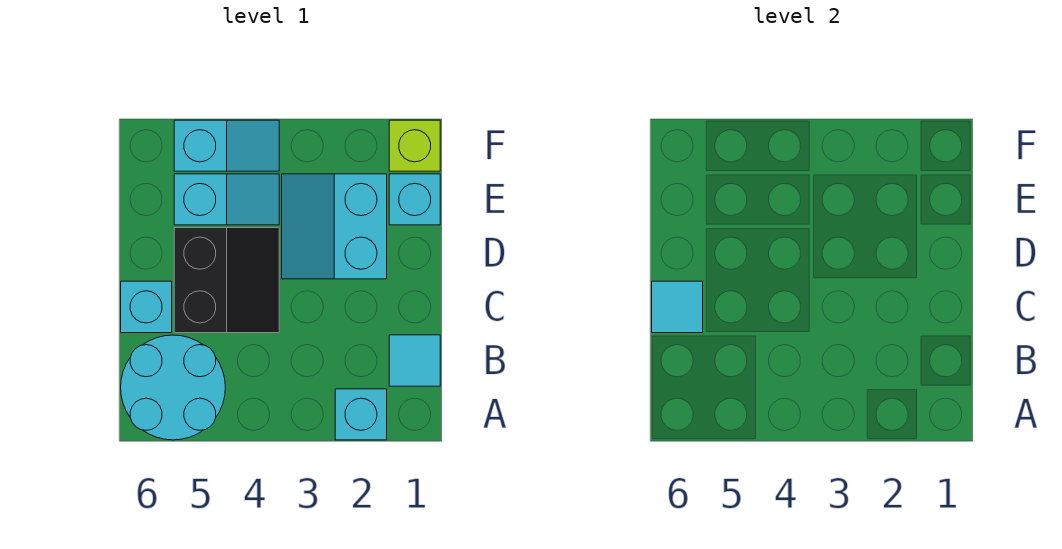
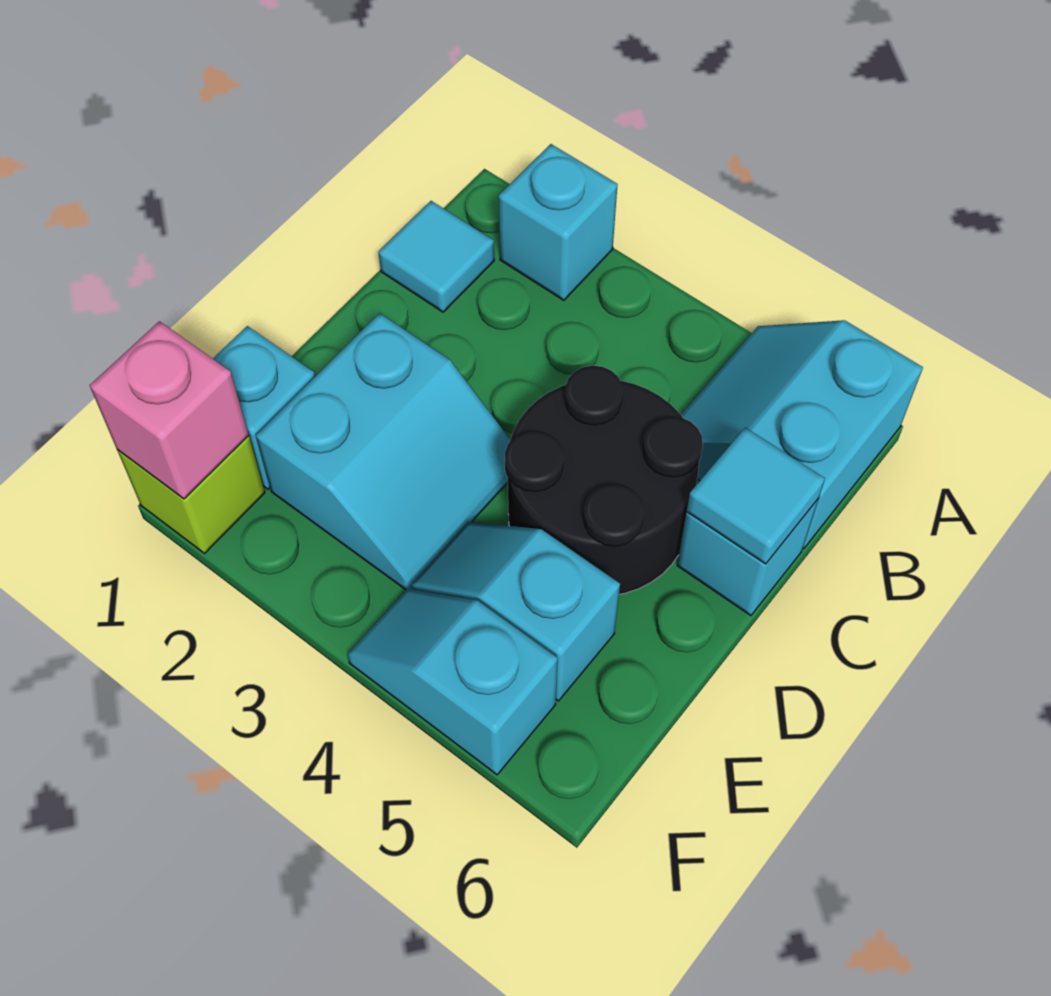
cyan 2x2 round brick [121,335,225,440] -> cyan 2x2 slope [681,320,923,549]
black 2x2 slope [174,228,279,333] -> black 2x2 round brick [505,366,703,594]
none -> pink 1x1 brick [90,321,249,499]

